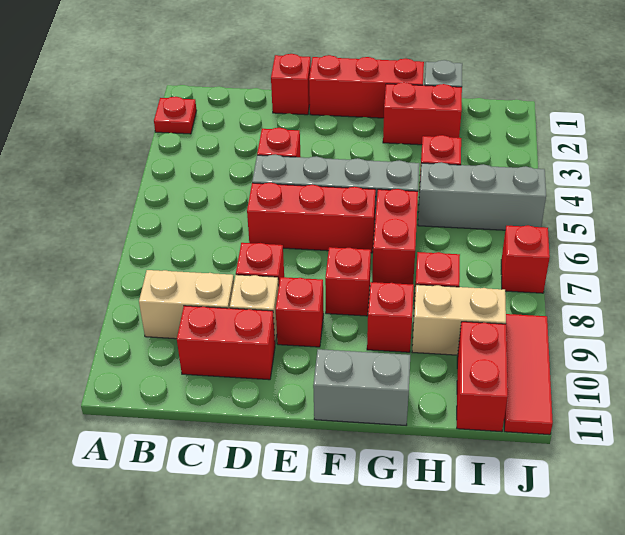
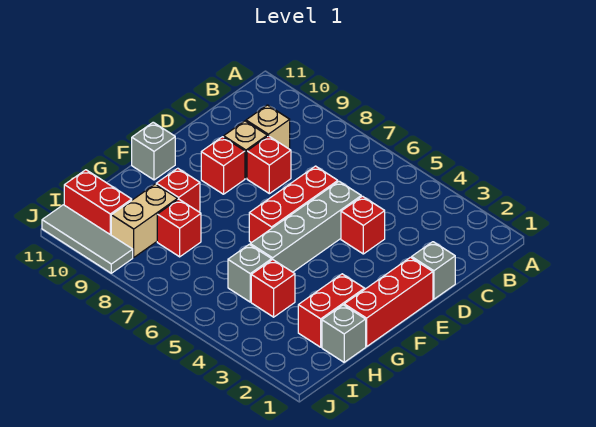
red 1x1 plate [154,97,197,134] -> none
tan 1x2 brick [139,270,234,339] -> tan 1x1 brick [246,105,290,149]
red 1x2 brick [177,306,275,380] -> none
red 1x1 brick [271,54,311,115] -> grey 1x1 brick [412,242,455,299]
red 1x1 brick [325,247,371,316] -> none
grey 1x2 brick [313,349,410,425] -> grey 1x1 brick [132,122,175,180]
red 1x2 brick [372,189,418,284] -> none
grey 1x3 brick [418,162,546,230] -> grey 1x1 brick [228,244,272,302]
red 1x1 brick [501,225,550,293] -> none
red 1x3 tile [504,314,553,435] -> grey 1x3 tile [42,205,133,273]

